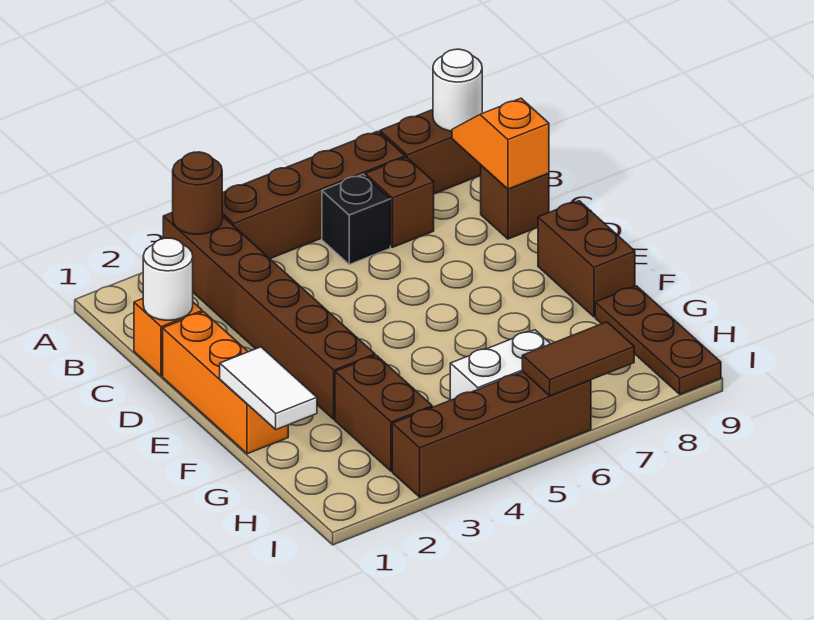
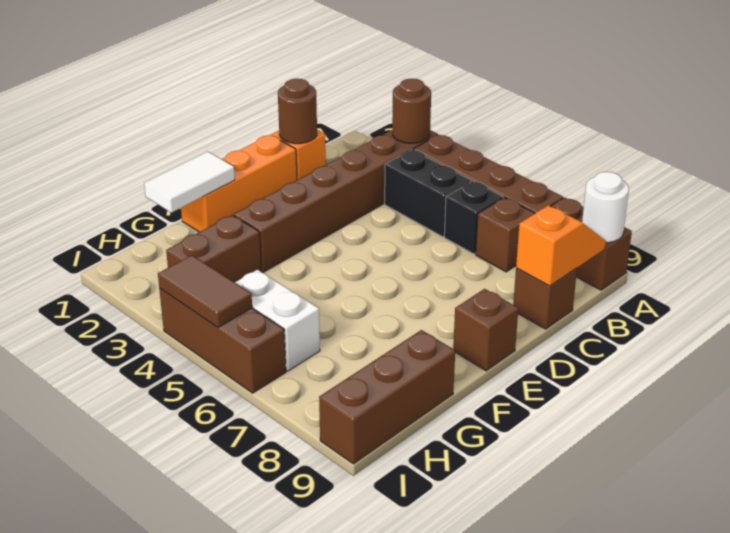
none -> black 1x2 brick [385,150,471,237]
white 1x1 round brick [143,238,193,320] -> brown 1x1 round brick [278,79,317,144]
brown 1x2 brick [538,201,635,317] -> brown 1x1 brick [453,289,518,371]
brown 1x3 plate [595,286,721,394] -> brown 1x3 brick [319,330,455,464]
brown 1x4 brick [392,372,591,497] -> brown 1x3 brick [159,288,286,393]
brown 1x2 tile [522,322,634,396] -> brown 1x2 tile moved to [158,255,252,328]

